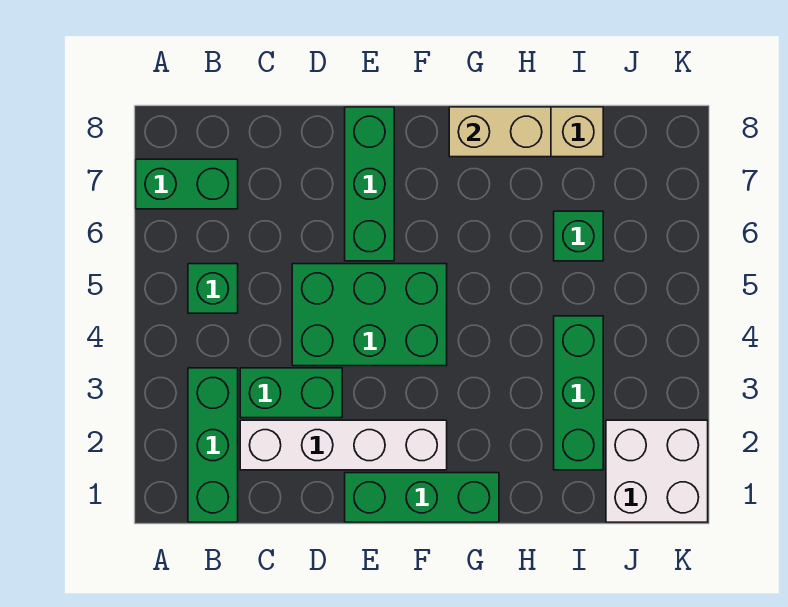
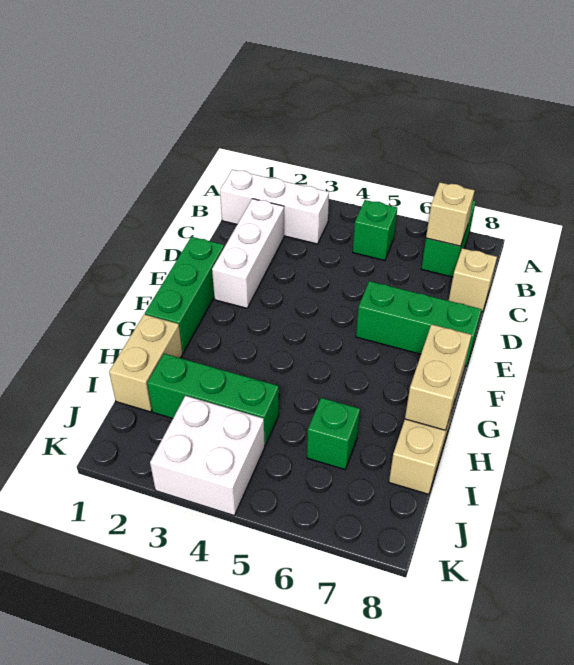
green 1x3 brick [188,368,238,522] -> white 1x3 brick [220,169,329,244]
none -> tan 1x1 brick [426,182,475,246]
white 1x4 brick [240,420,447,470] -> white 1x3 brick [212,199,284,308]
green 1x2 brick [240,368,342,418] -> none
none -> tan 1x1 brick [449,248,497,312]
green 2x3 brick [292,264,447,366] -> none
none -> tan 1x2 brick [109,314,183,412]
white 2x2 brick [606,420,708,522] -> white 2x2 brick moved to [150,396,265,515]

